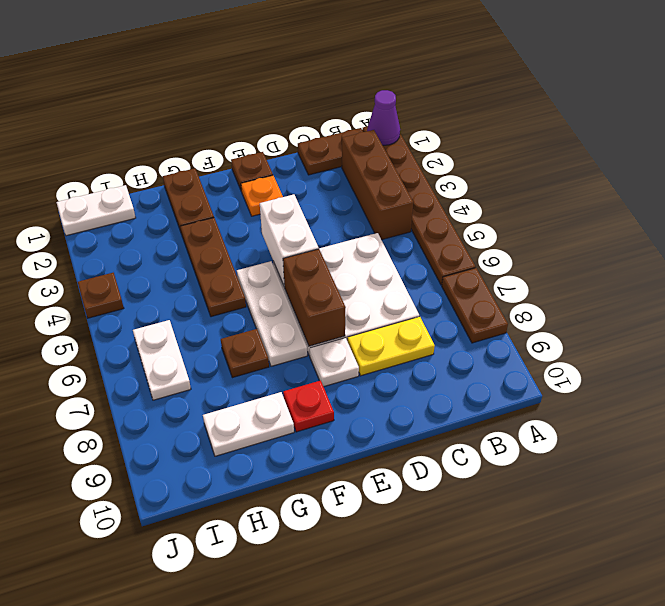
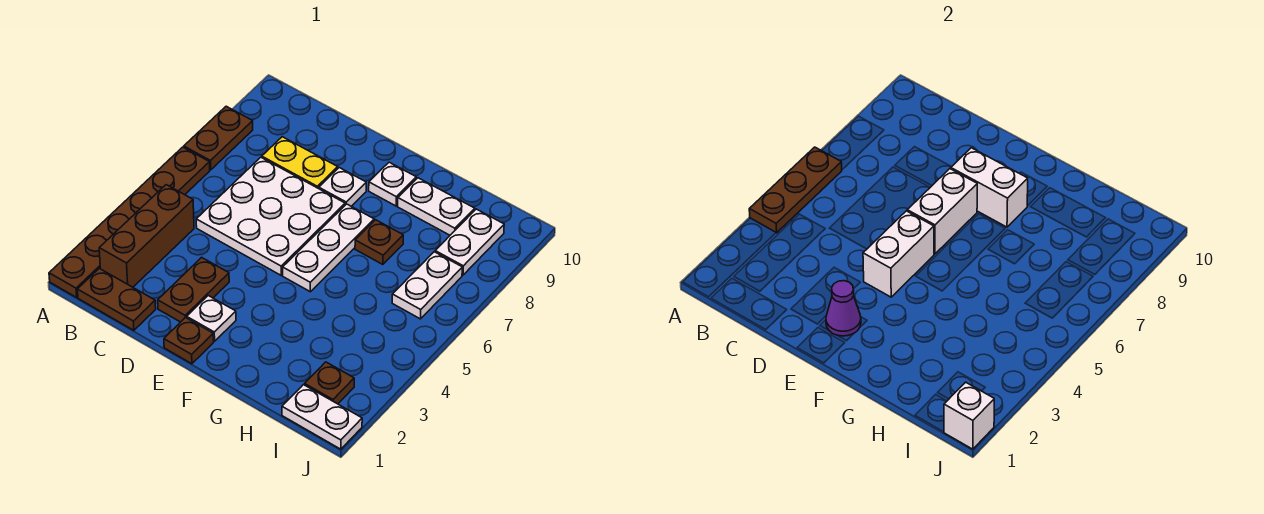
purple 1x1 cone [367,90,400,145] -> purple 1x1 cone moved to [826,281,861,336]
orange 1x1 plate [241,175,283,216] -> white 1x1 plate [187,296,236,341]
brown 1x2 brick [283,249,346,346] -> white 1x2 brick [907,169,977,254]
none -> white 1x2 brick [951,148,1028,227]
red 1x1 plate [283,380,334,432] -> white 1x1 plate [369,162,416,206]
brown 1x2 plate [163,168,214,234] -> brown 1x2 plate moved to [158,257,229,322]
brown 1x3 plate [180,218,246,317] -> brown 1x3 plate moved to [749,147,842,233]
none -> white 1x2 plate [435,209,504,275]
none -> white 1x1 brick [944,382,994,449]
brown 1x1 plate [78,273,124,318] -> brown 1x1 plate moved to [305,362,354,404]

